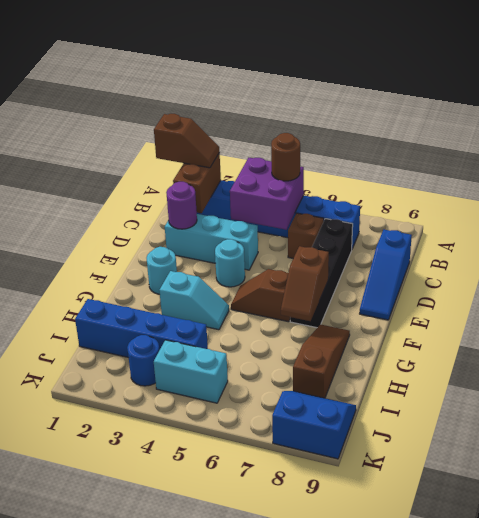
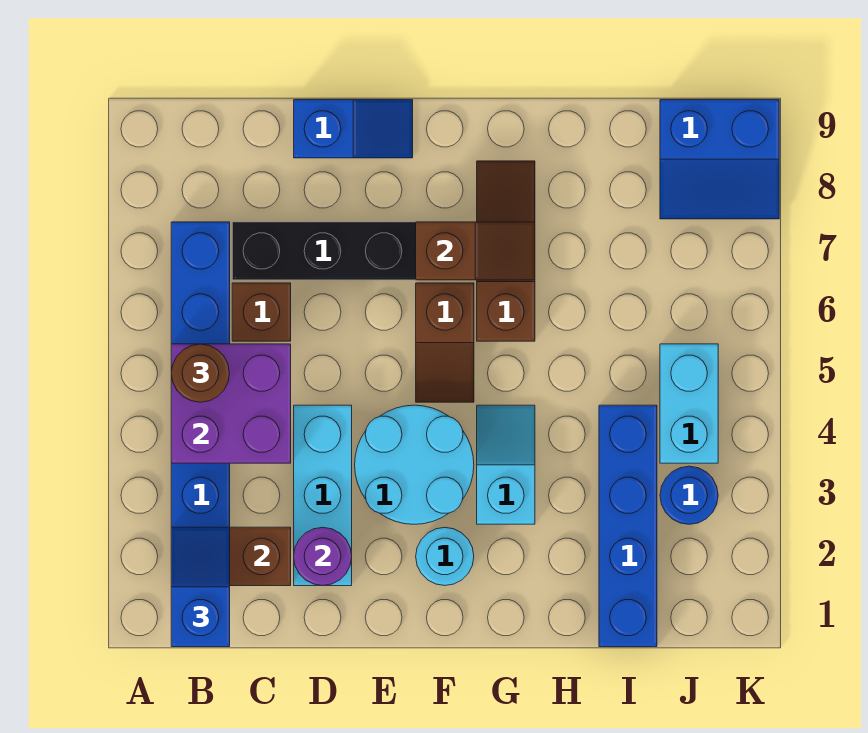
brown 1x2 slope [154,114,219,168] -> blue 1x2 slope [171,527,230,647]
blue 1x3 slope [360,230,412,320] -> blue 1x2 slope [294,100,413,158]
cyan 1x1 round brick [215,239,245,287] -> cyan 2x2 round brick [355,405,474,524]
brown 1x3 slope [293,324,350,398] -> brown 1x3 slope turned to [477,161,535,341]
blue 2x2 slope [272,391,356,459] -> blue 2x2 slope turned to [660,100,779,219]

